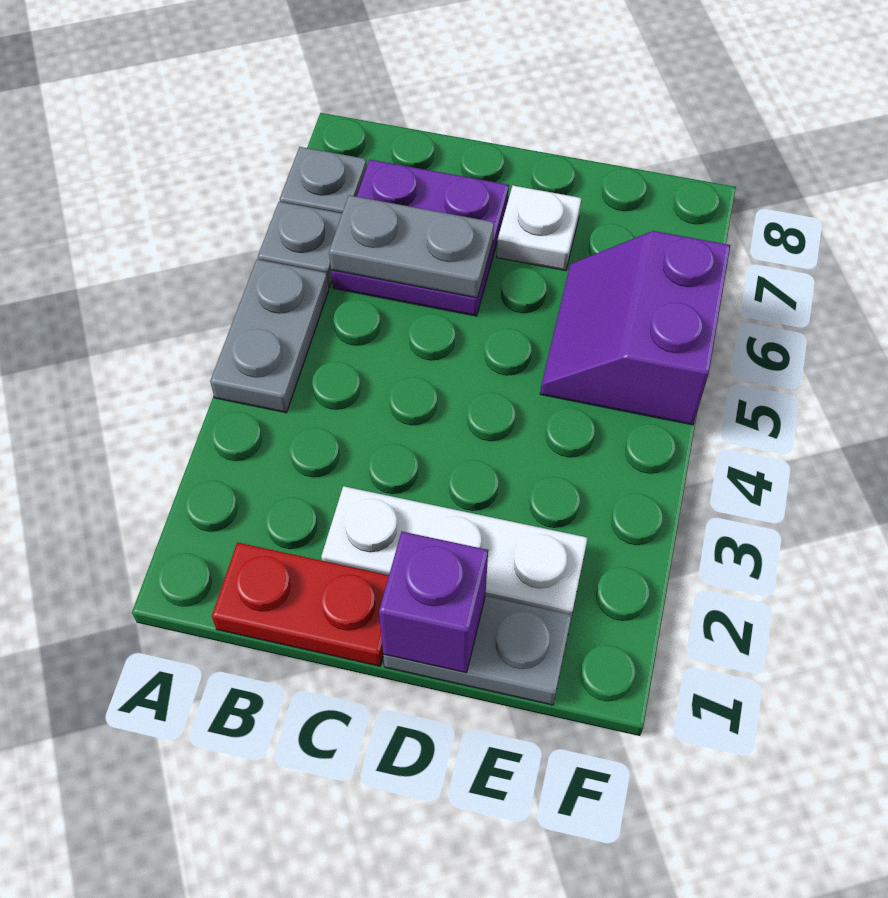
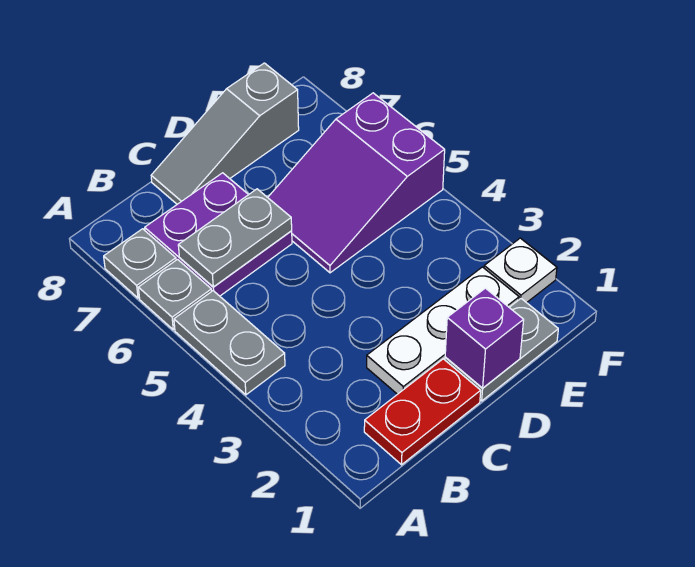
none -> grey 1x3 slope [151,63,299,204]
white 1x1 plate [497,186,581,271] -> white 1x1 plate moved to [484,238,557,303]
purple 2x2 slope [540,231,730,425] -> purple 2x3 slope [268,93,445,273]

